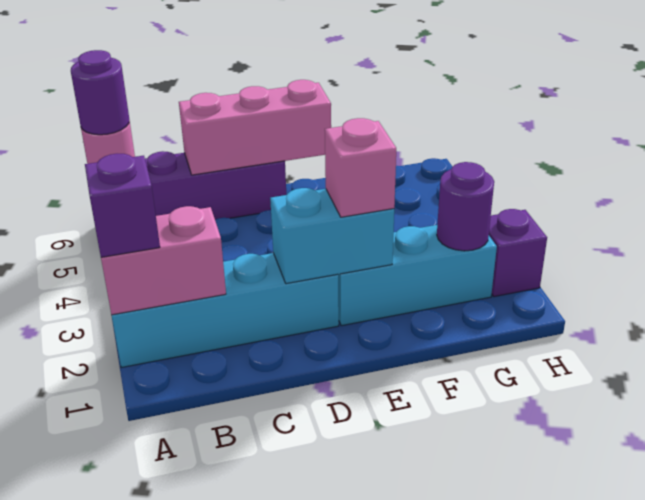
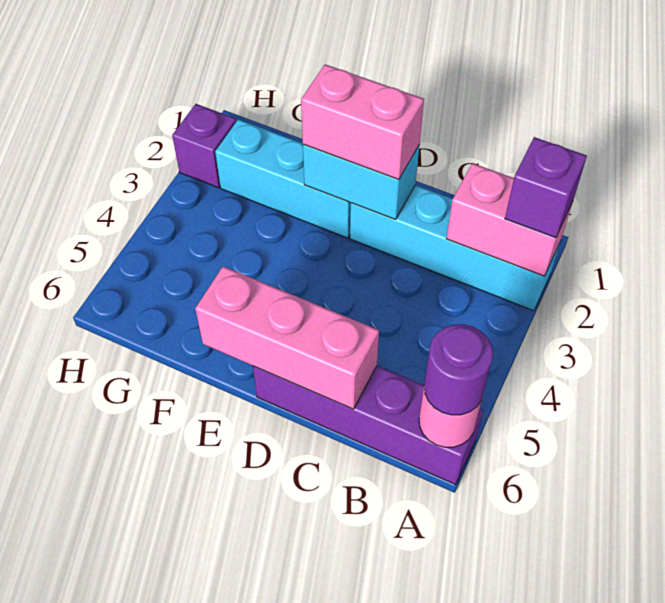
pink 1x1 brick [325,118,396,217] -> pink 1x2 brick [301,64,424,180]
purple 1x1 round brick [437,162,494,251] -> none

